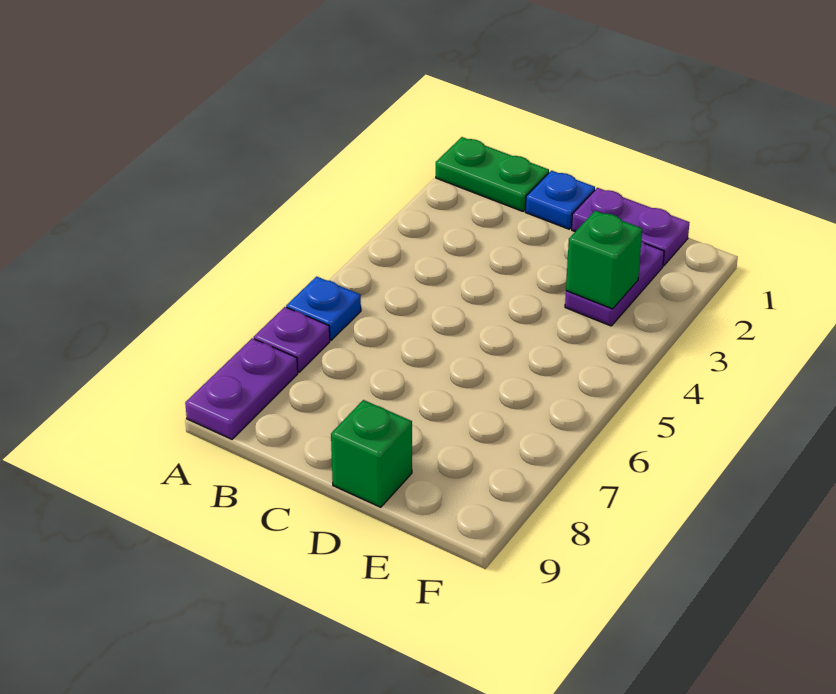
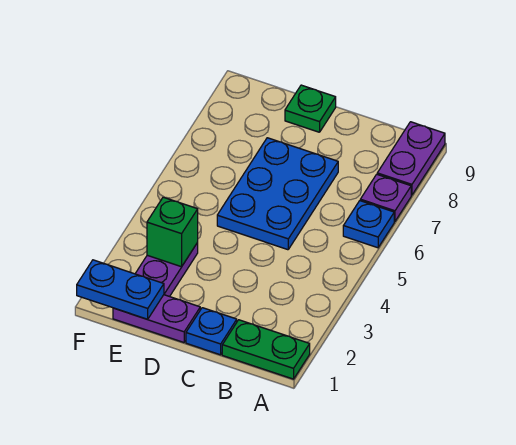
none -> blue 2x3 plate [217,138,338,250]
green 1x1 brick [331,400,412,507] -> green 1x1 plate [285,85,336,132]
none -> blue 1x2 plate [77,260,164,319]

